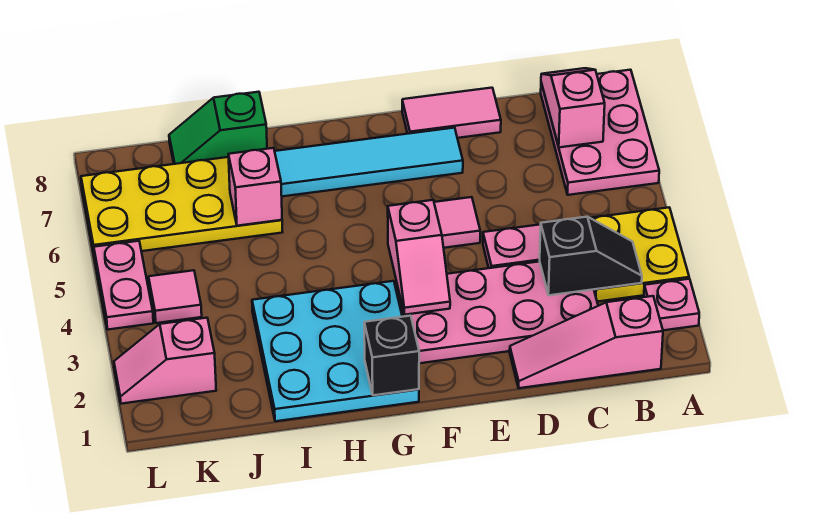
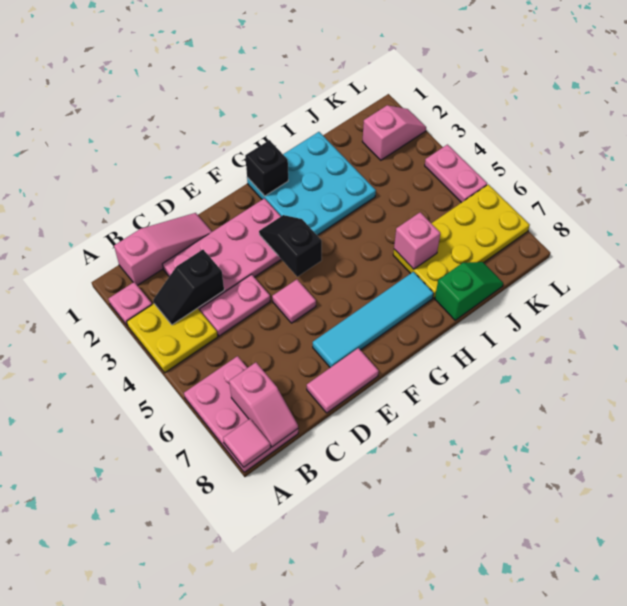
pink 1x2 slope [388,200,450,315] -> black 1x2 slope [259,215,322,277]
pink 1x1 tile [149,270,202,323] -> pink 1x1 tile moved to [223,419,270,467]

